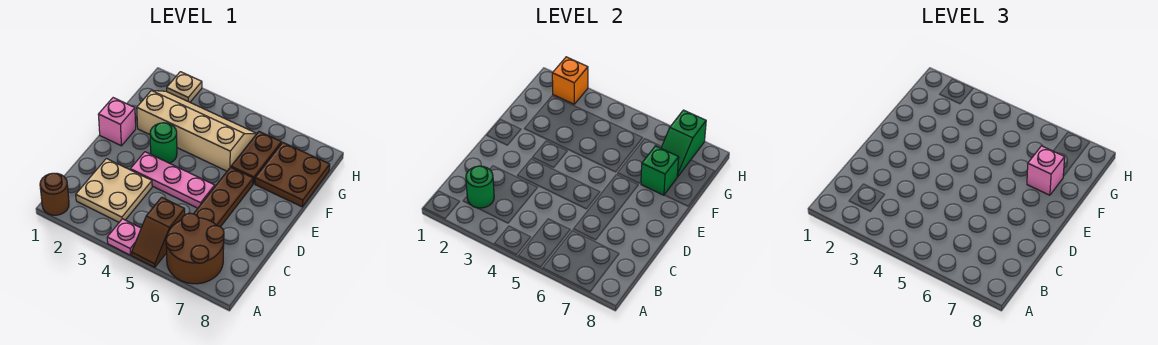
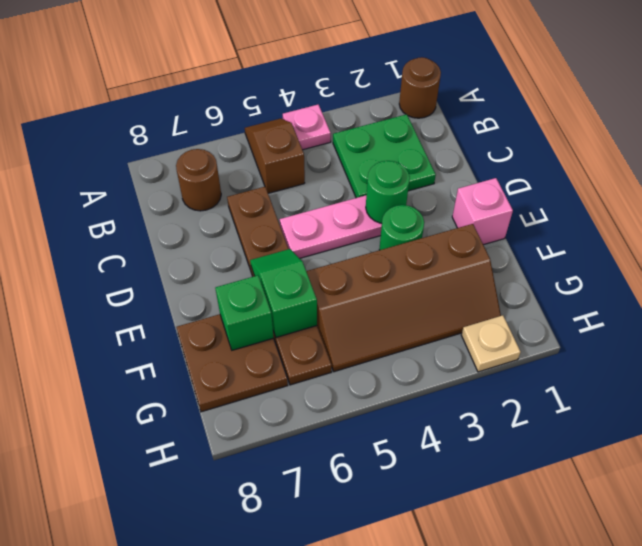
brown 2x2 round brick [166,213,224,284] -> brown 1x1 round brick [176,149,221,211]
tan 2x2 plate [76,159,152,222] -> green 2x2 plate [333,114,436,198]
green 1x1 round brick [466,166,494,208] -> green 1x1 round brick moved to [366,161,410,223]
tan 2x4 slope [137,90,257,171] -> brown 2x4 slope [306,224,501,372]
pink 1x1 brick [1027,146,1065,195] -> none
green 1x2 slope [661,110,706,177] -> green 1x2 slope moved to [250,249,317,337]
orange 1x1 brick [552,57,588,104] -> none

